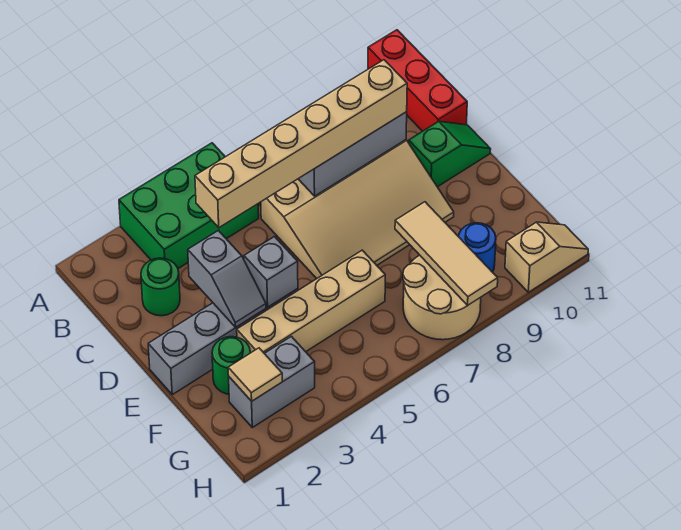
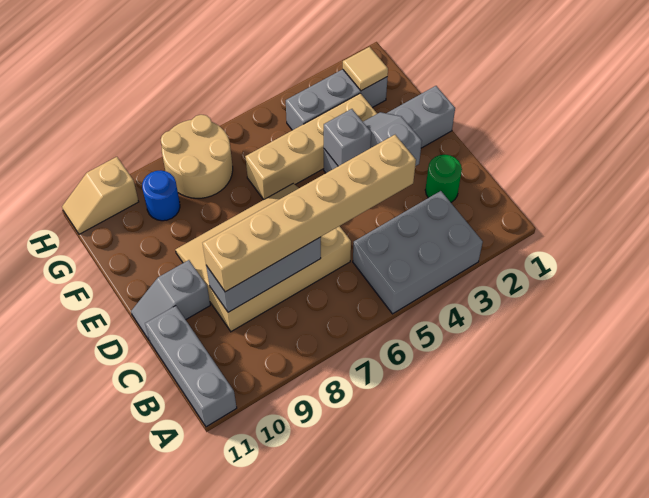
green 2x3 brick [119,143,259,269] -> grey 2x3 brick [353,191,483,314]
red 1x3 brick [368,30,467,131] -> grey 1x3 brick [145,306,237,427]
green 1x2 slope [409,121,491,187] -> grey 1x2 slope [131,260,210,341]
green 1x1 round brick [212,337,250,394] -> none
tan 1x3 tile [395,202,498,305] -> none
grey 1x2 brick [229,336,315,428] -> grey 1x3 brick [286,69,388,130]

